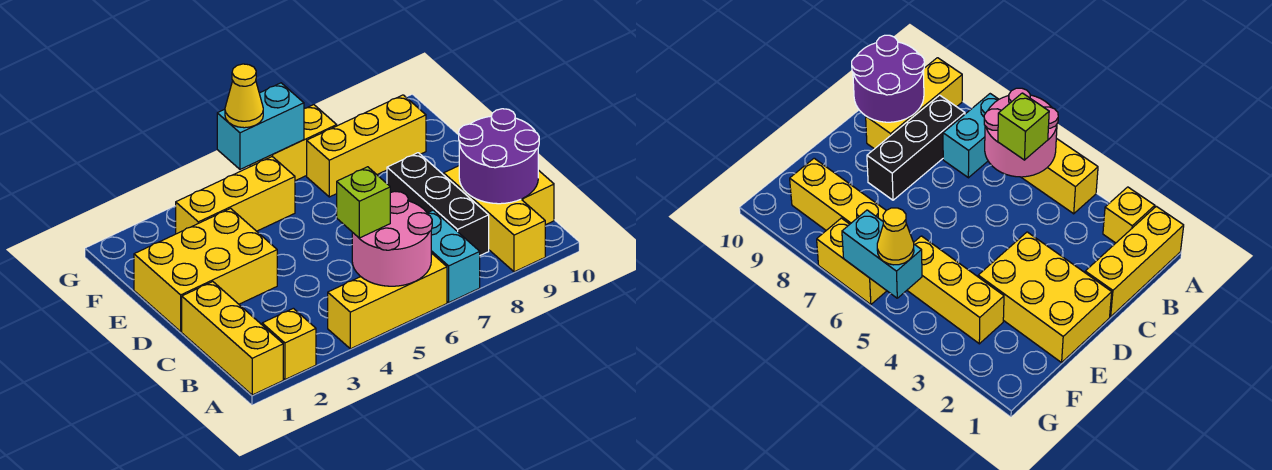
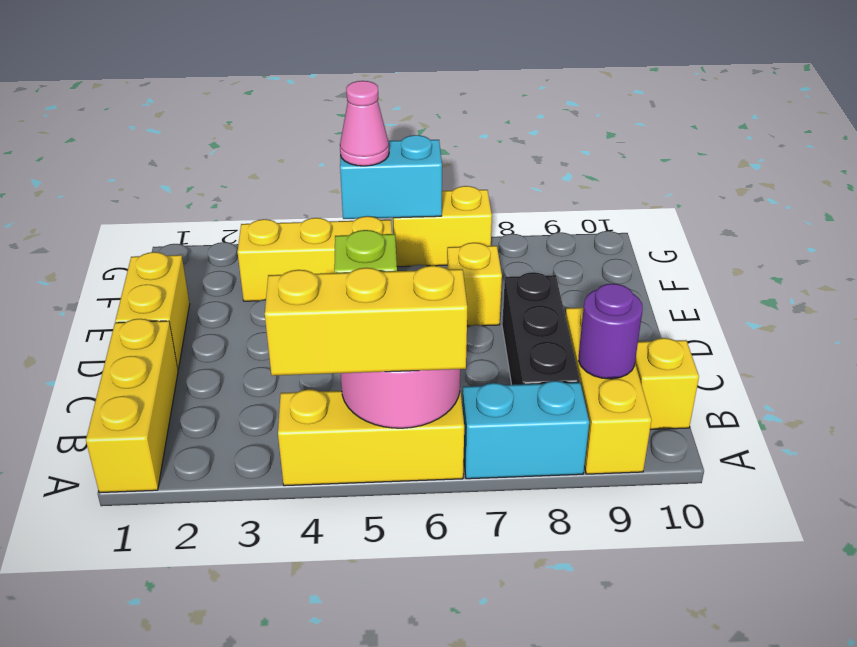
yellow 1x1 brick [262,308,316,380] -> yellow 1x1 brick moved to [447,243,502,326]
cyan 1x2 brick [428,210,480,302] -> cyan 1x2 brick turned to [462,381,589,479]
purple 2x2 round brick [459,109,539,204] -> purple 1x1 round brick [579,284,643,379]
yellow 2x3 brick [134,208,277,331] -> yellow 1x2 brick [115,252,190,369]
yellow 1x3 brick [307,95,426,197] -> yellow 1x3 brick moved to [265,266,467,376]
yellow 1x1 cone [225,64,263,128] -> pink 1x1 cone [340,81,389,166]

